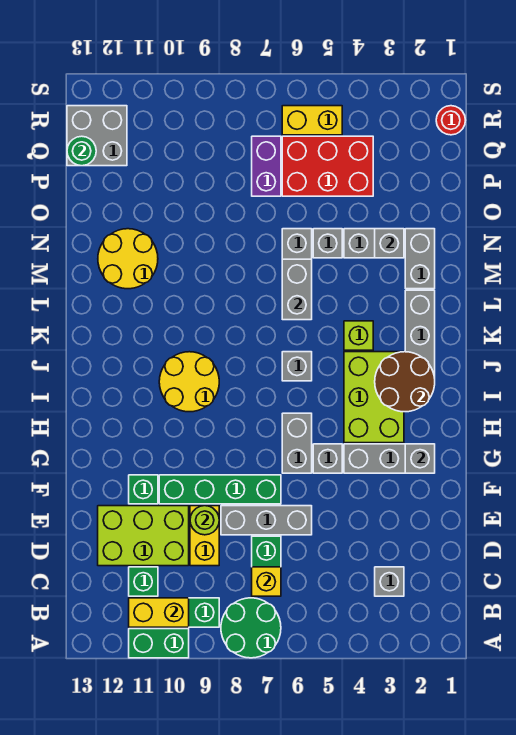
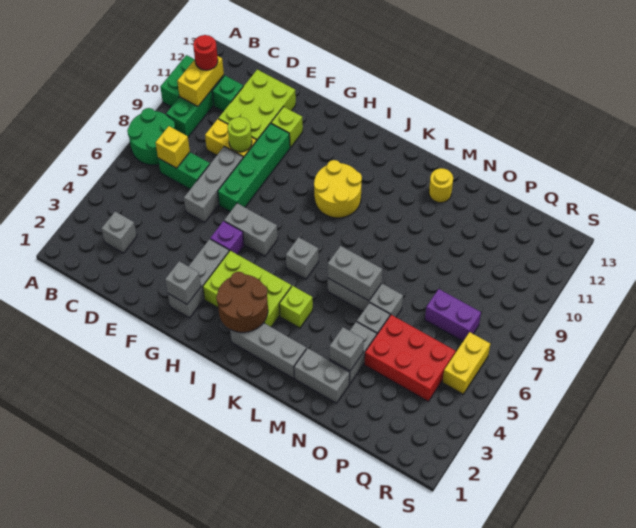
green 1x1 brick [129,475,158,504] -> lime 1x1 brick [271,107,303,148]
grey 1x1 brick [313,444,342,473] -> purple 1x1 brick [210,221,244,255]
yellow 2x2 round brick [98,229,158,289] -> yellow 1x1 round brick [429,168,453,203]
red 2x3 brick [282,136,373,196] -> red 2x3 brick turned to [364,315,455,401]
grey 2x2 brick [67,106,127,166] -> none
green 1x1 round brick [67,136,96,166] -> none
red 1x1 round brick [436,106,466,135] -> red 1x1 round brick moved to [193,35,218,70]

